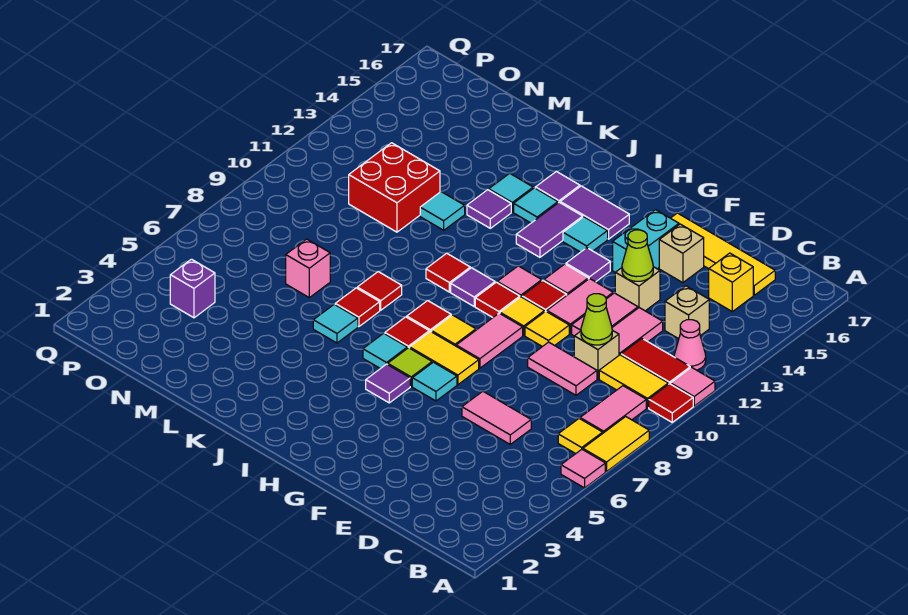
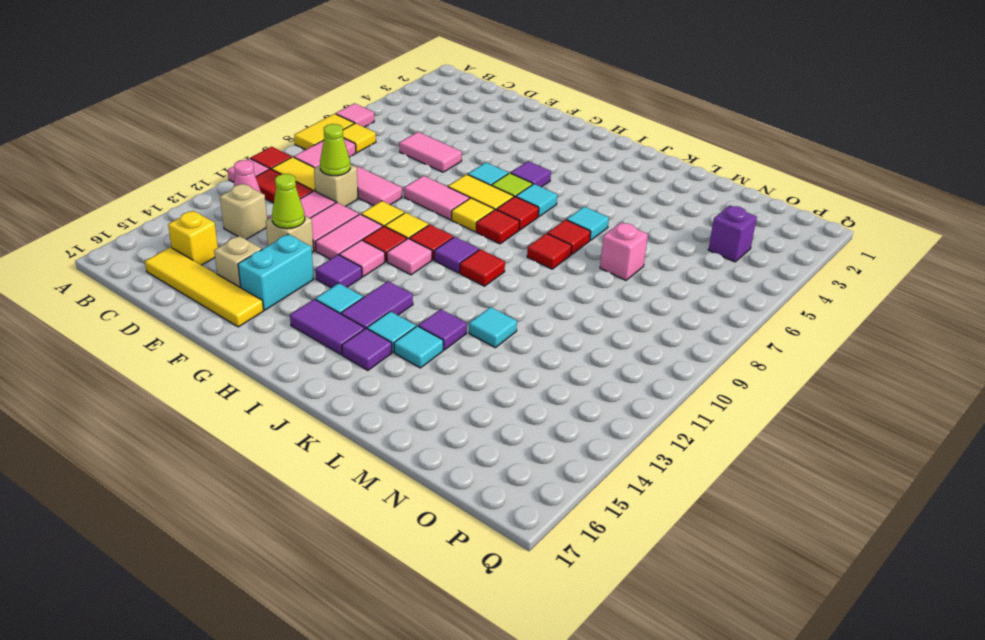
pink 1x2 tile [456,313,523,368] -> pink 1x2 tile turned to [404,176,470,220]
red 2x2 brick [349,143,440,232] -> none

